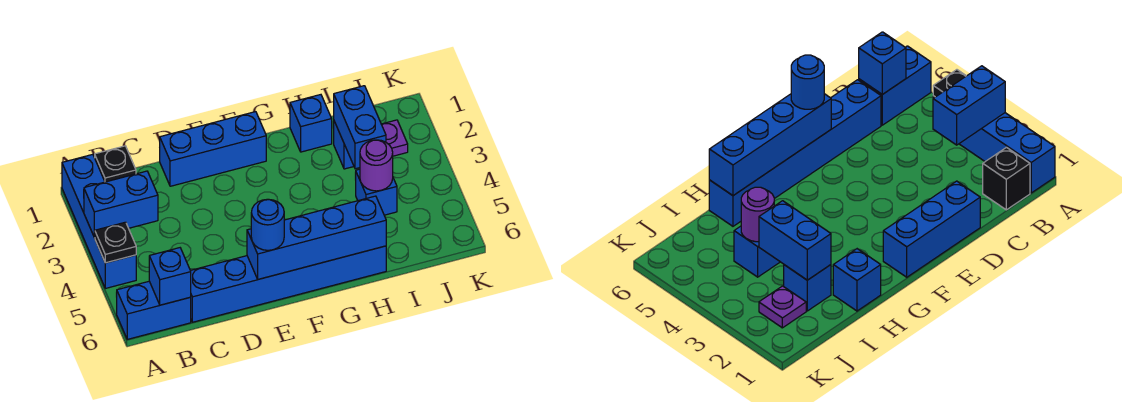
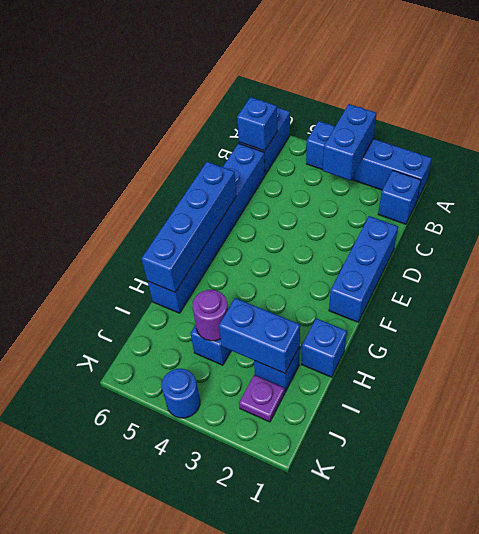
black 1x1 plate [95,222,136,263] -> none
black 1x1 brick [95,146,136,182] -> blue 1x1 brick [378,171,421,224]
blue 1x1 round brick [251,199,284,250] -> blue 1x1 round brick moved to [162,369,200,418]

